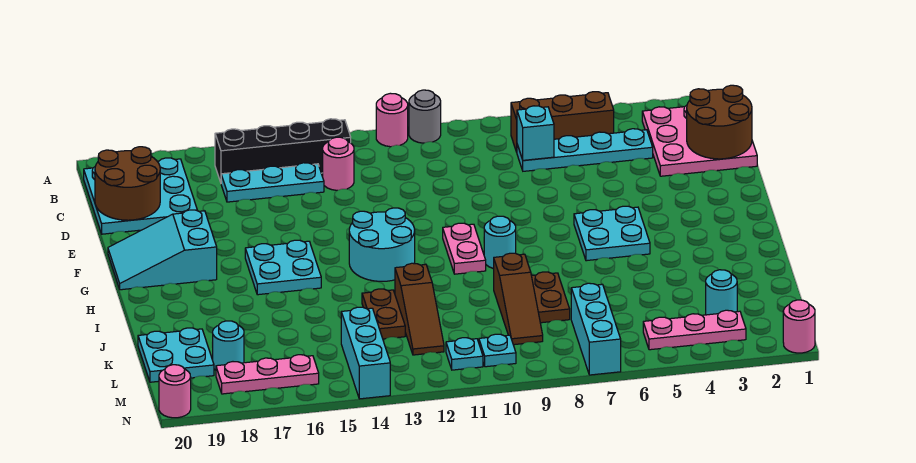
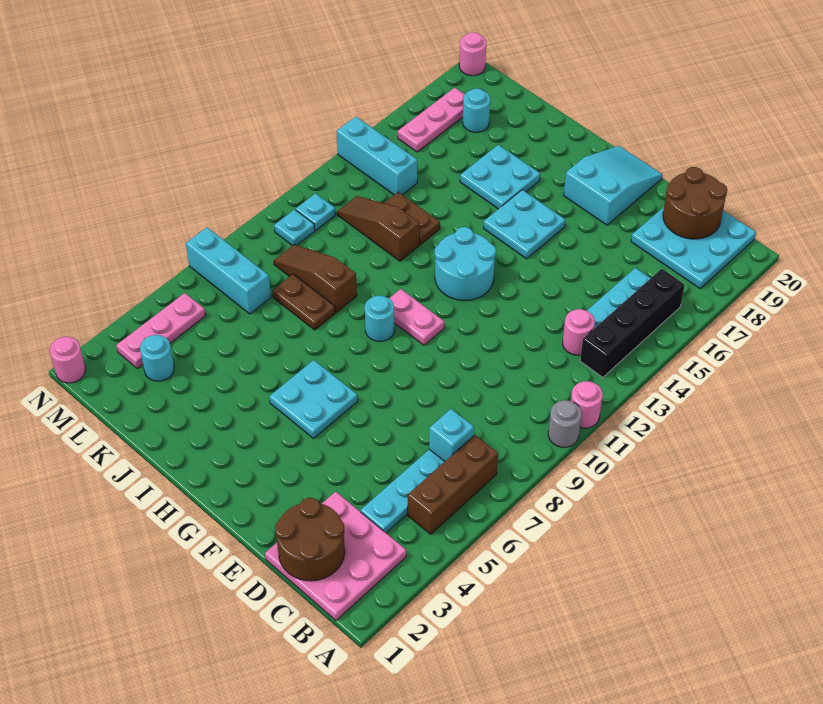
cyan 2x2 plate [138,328,214,382] -> cyan 2x2 plate moved to [460,145,540,209]

